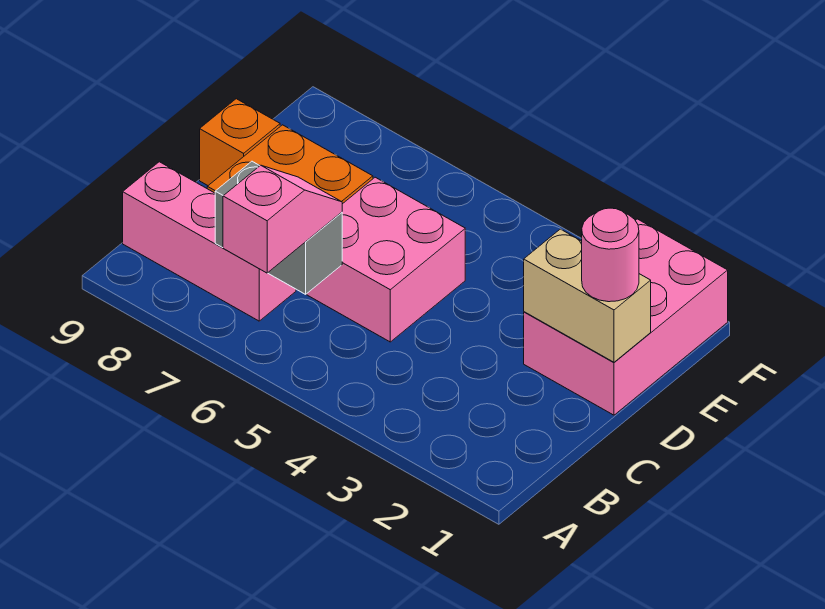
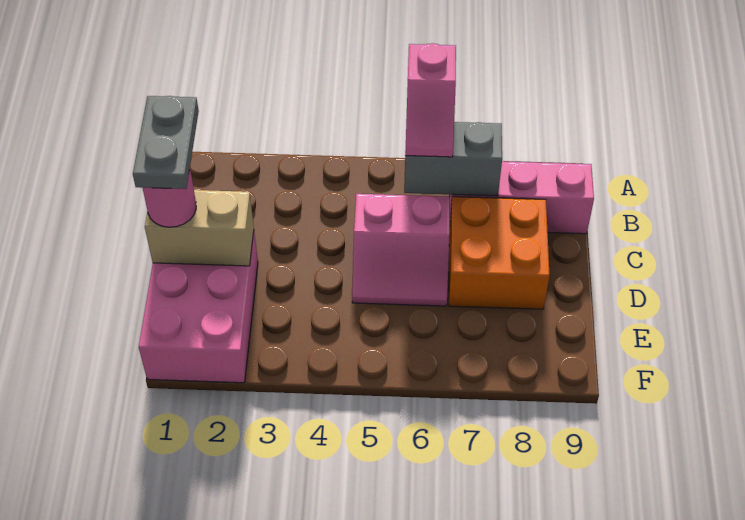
none -> grey 1x2 plate [133,96,199,189]
pink 2x2 brick [306,177,465,342] -> pink 2x2 slope [352,194,450,306]
orange 1x1 brick [200,99,280,185] -> none

